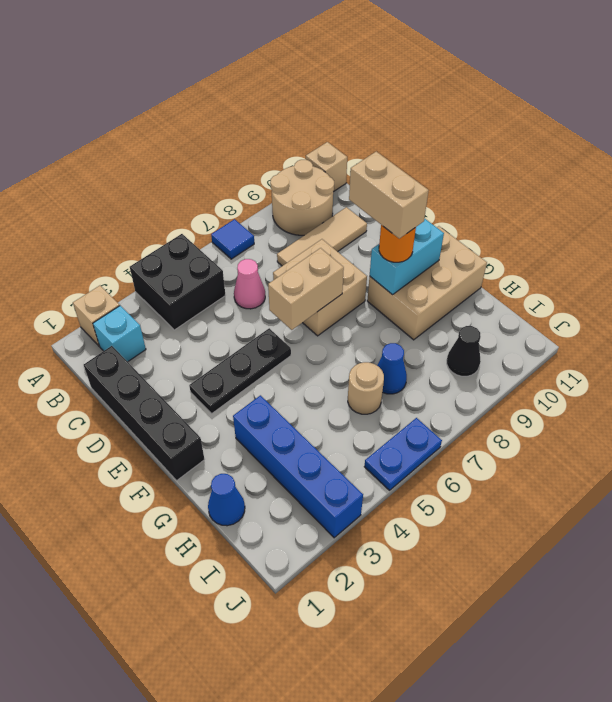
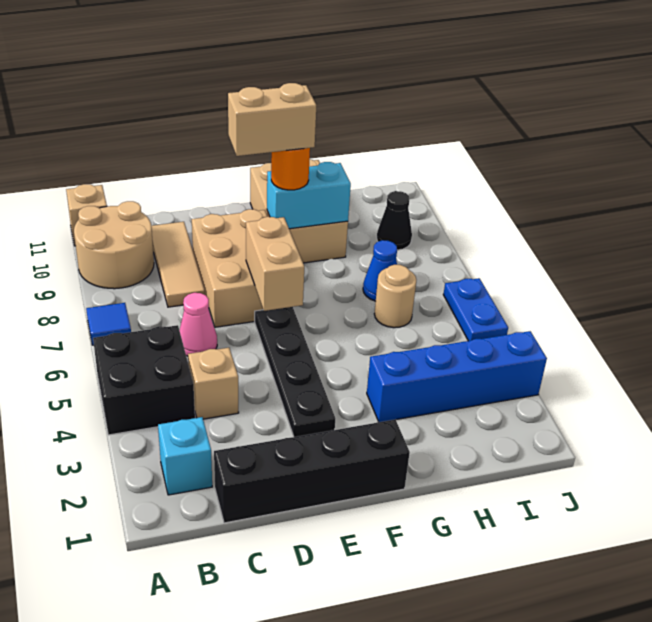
tan 1x1 brick [73,286,120,346] -> tan 1x1 brick moved to [188,348,239,419]
tan 2x2 brick [273,239,367,336] -> tan 2x3 brick [192,209,268,327]
black 1x3 plate [189,328,291,413] -> black 1x4 plate [255,307,335,437]
cyan 1x2 brick [370,218,444,295] -> cyan 1x2 brick turned to [267,162,351,229]
blue 1x1 cone [208,474,245,526] -> none

